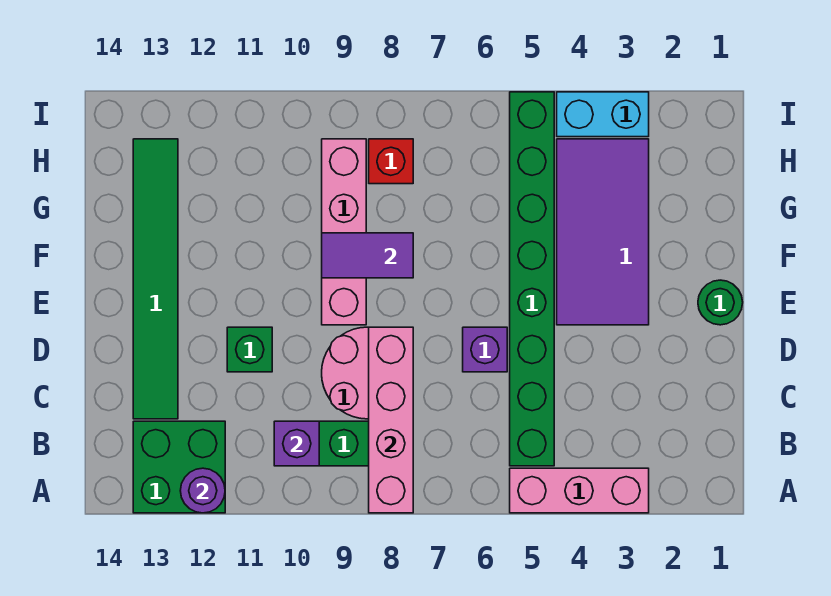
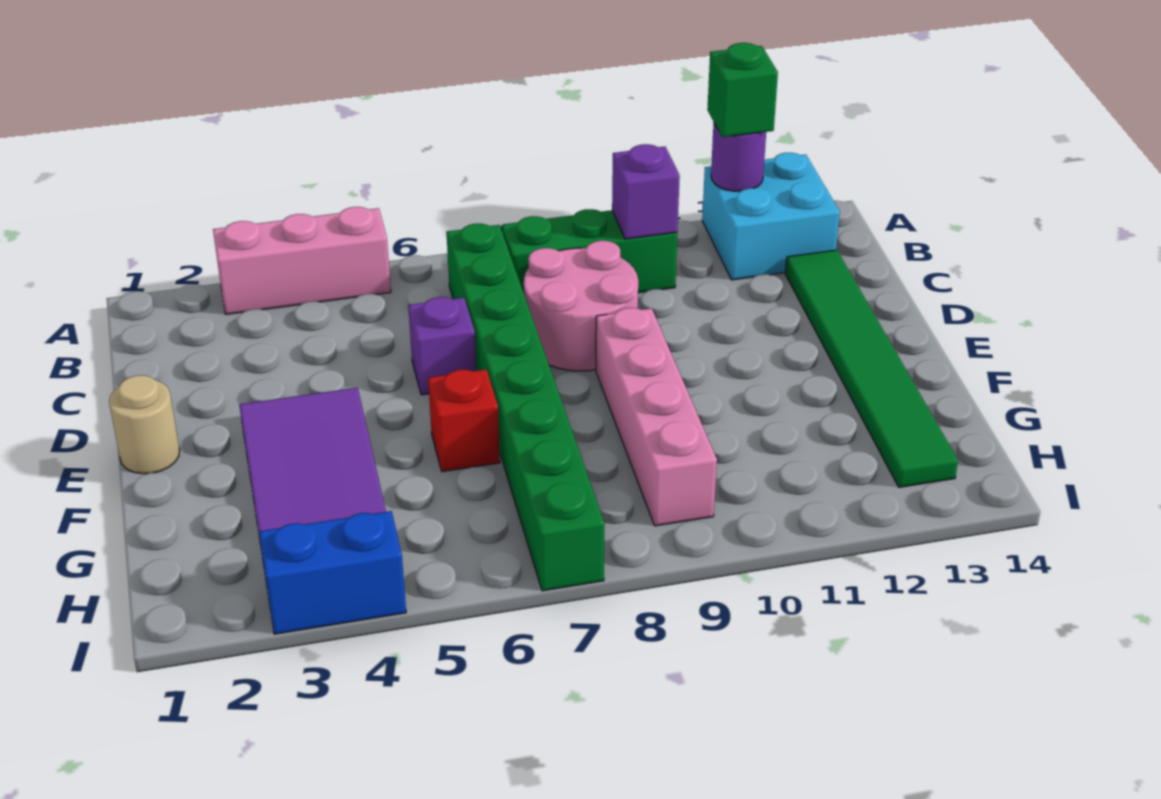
pink 1x4 brick [369,327,413,513] -> none
green 2x2 brick [133,421,225,513] -> cyan 2x2 brick [702,153,840,280]
green 1x8 brick [510,92,554,466] -> green 1x8 brick moved to [447,223,604,591]
green 1x1 brick [227,327,272,372] -> green 1x1 brick moved to [707,43,778,137]
green 1x1 round brick [698,280,743,325] -> tan 1x1 round brick [109,375,180,474]
purple 1x2 tile [322,233,413,278] -> none
red 1x1 brick [369,139,413,184] -> red 1x1 brick moved to [428,369,500,472]
cyan 1x2 brick [557,92,649,137] -> blue 1x2 brick [259,511,406,634]

